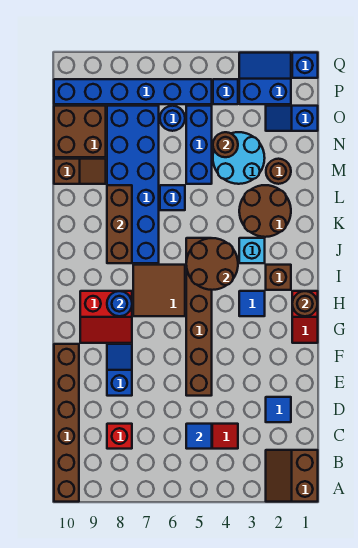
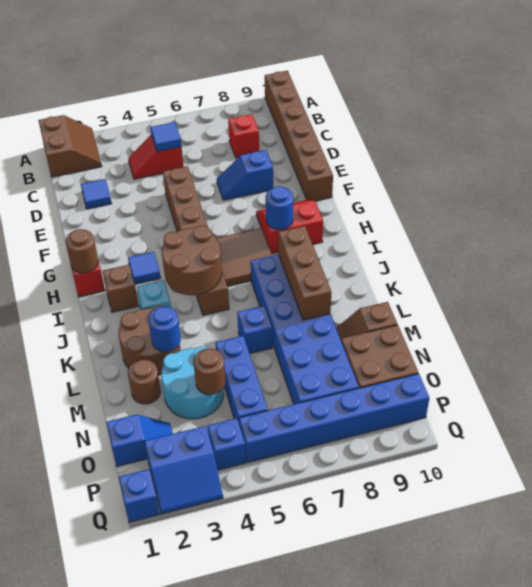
blue 1x2 slope [107,344,132,396] -> blue 1x2 slope turned to [217,150,273,200]
blue 1x1 round brick [160,106,185,131] -> blue 1x1 round brick moved to [148,307,181,352]

